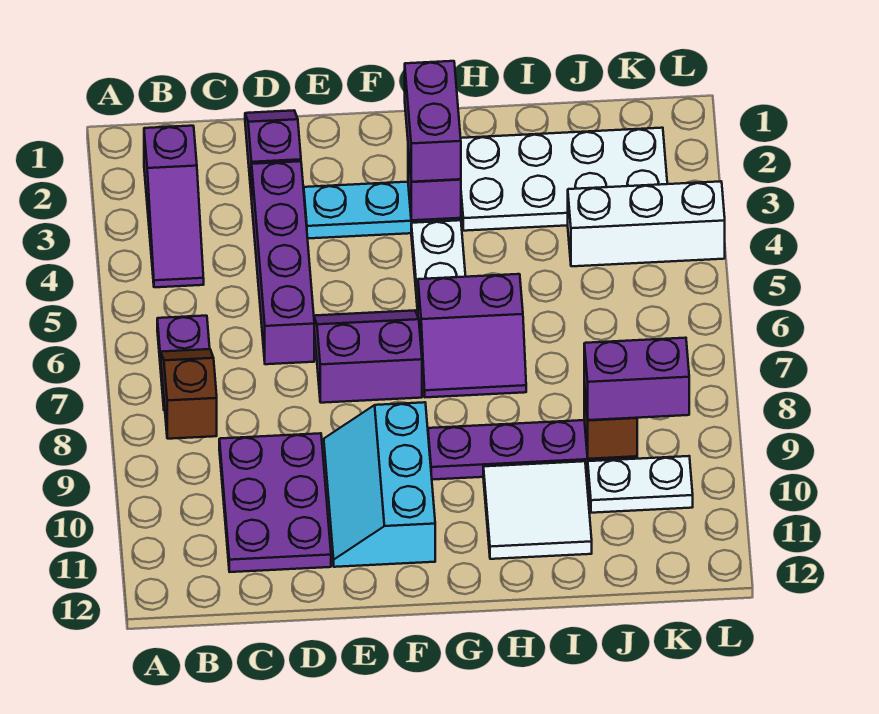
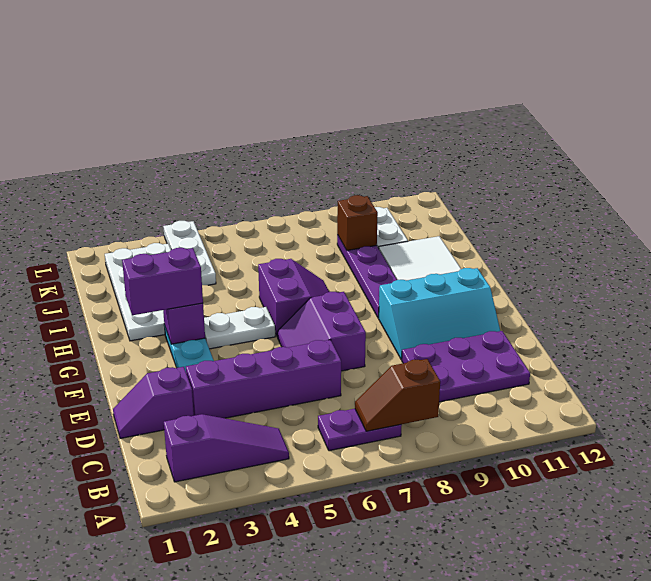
white 1x3 brick [568,181,725,266] -> white 1x3 plate [163,221,216,285]
purple 1x2 brick [584,338,689,420] -> none

